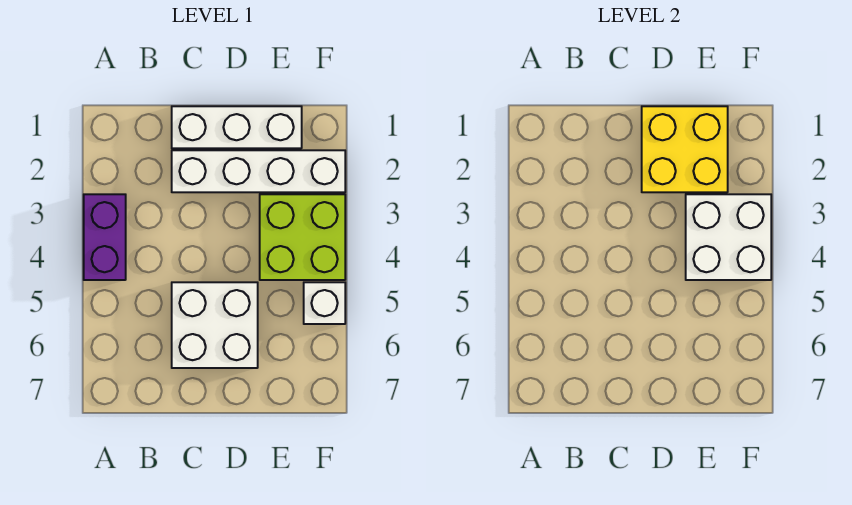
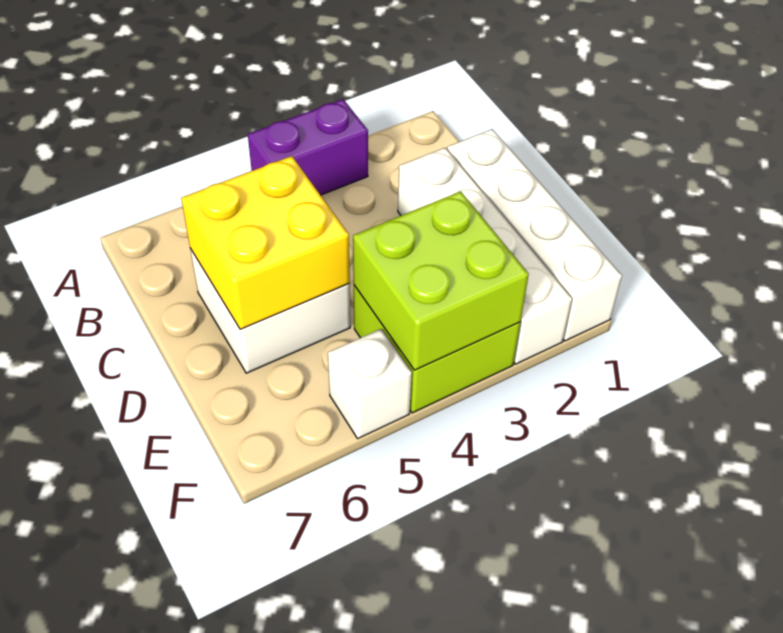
white 1x3 brick [172,106,302,148] -> white 1x4 brick [447,129,622,341]
yellow 2x2 brick [642,106,728,192] -> yellow 2x2 brick moved to [181,156,350,329]
white 2x2 brick [686,194,771,280] -> lime 2x2 brick [353,191,529,370]

